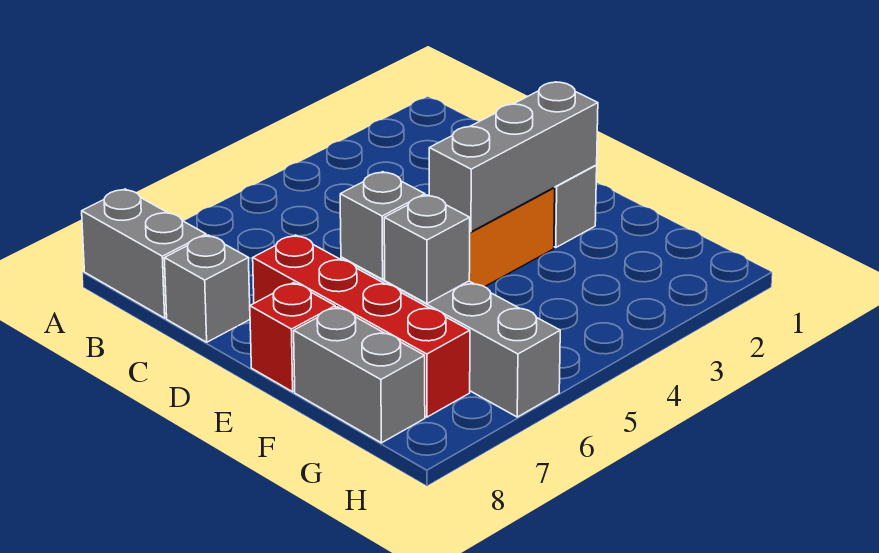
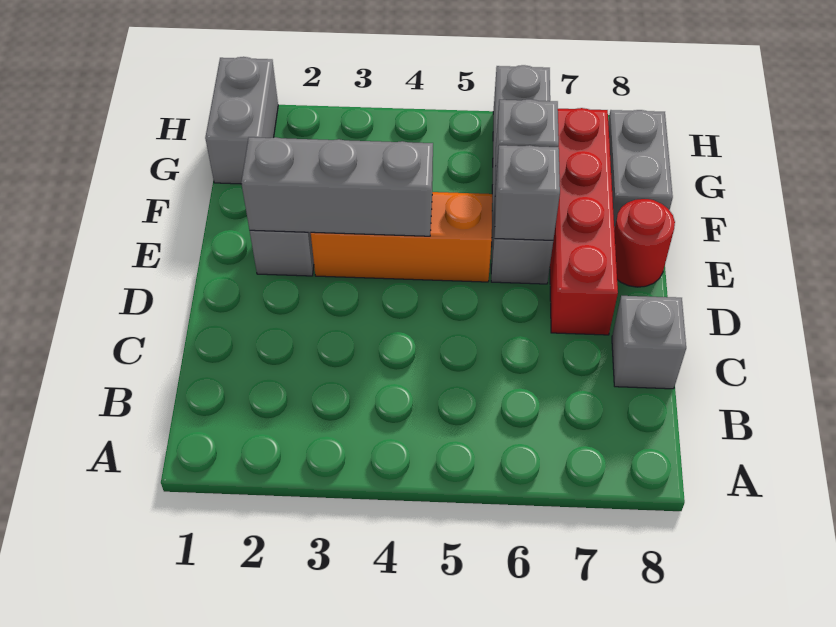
grey 1x2 brick [82,189,206,318] -> grey 1x2 brick moved to [205,57,278,184]
red 1x1 brick [250,283,335,392] -> red 1x1 round brick [614,199,675,287]

